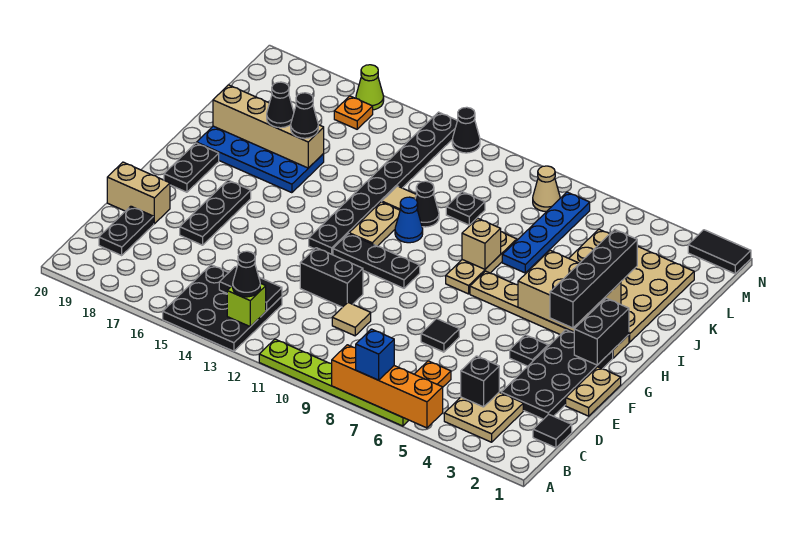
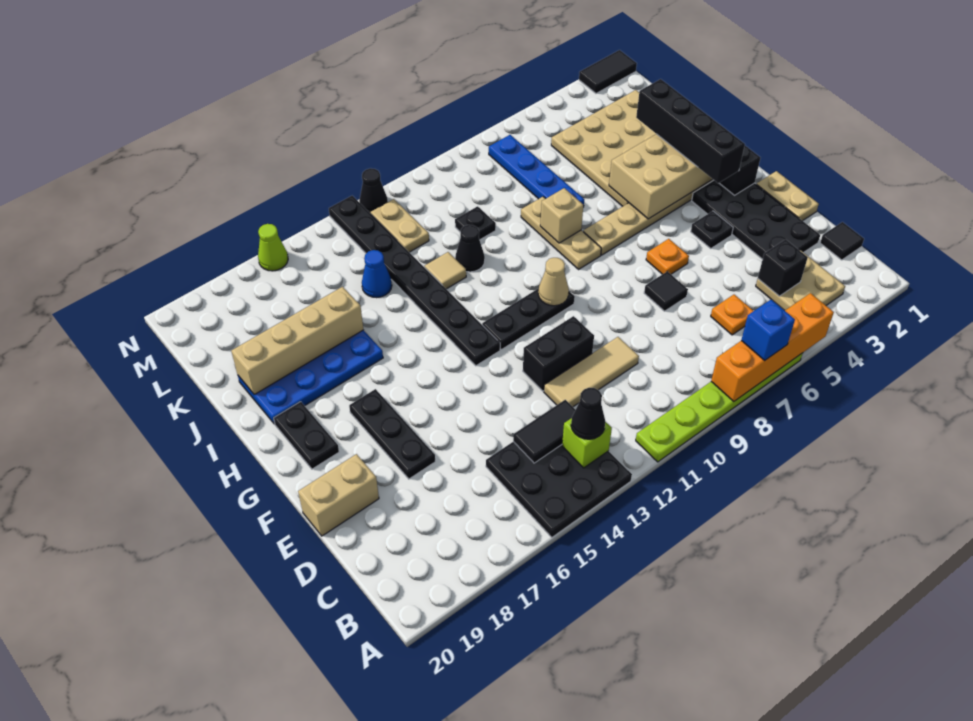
black 1x2 plate [99,206,154,255] -> none
tan 1x1 tile [332,303,371,336] -> tan 1x3 tile [544,337,639,407]
tan 1x2 plate [349,202,400,246] -> tan 1x2 plate moved to [371,199,429,252]
blue 1x1 cone [395,197,423,243] -> blue 1x1 cone moved to [362,250,392,298]
black 1x1 cone [291,93,318,138] -> none
black 1x1 cone [267,82,294,128] -> none
tan 1x1 cone [533,166,560,211] -> tan 1x1 cone moved to [538,258,569,306]
orange 1x1 plate [334,96,373,129] -> orange 1x1 plate moved to [646,239,689,274]

